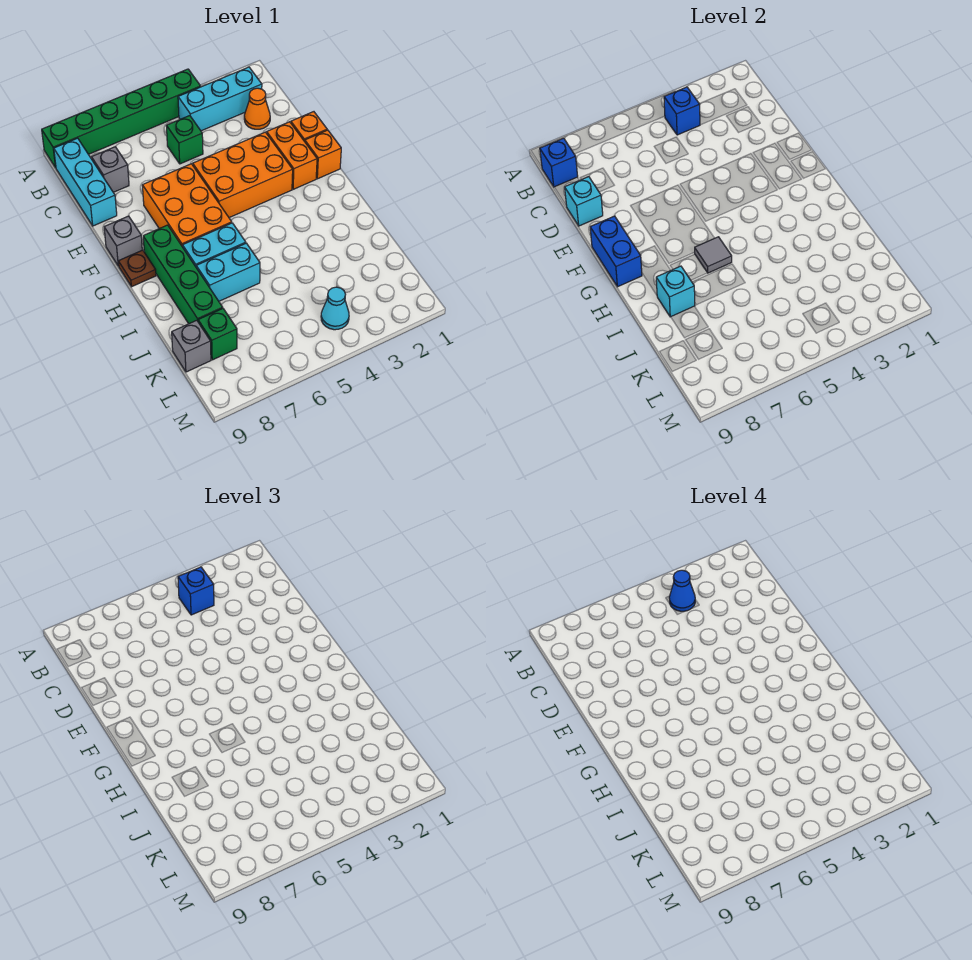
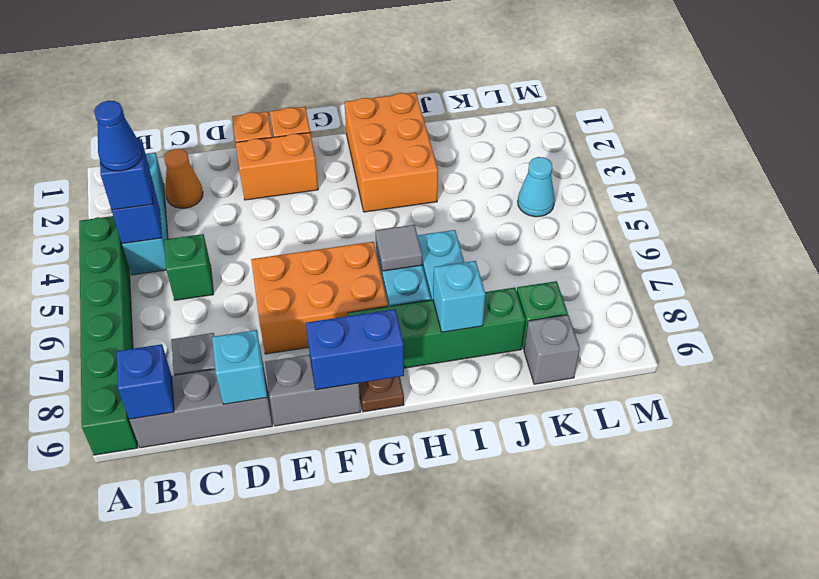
cyan 1x3 brick [54,138,117,226] -> grey 1x3 brick [129,369,273,448]
orange 2x3 brick [193,132,293,218] -> orange 2x3 brick moved to [344,92,438,212]
grey 1x1 brick [104,216,142,266] -> grey 1x2 brick [265,355,361,426]

